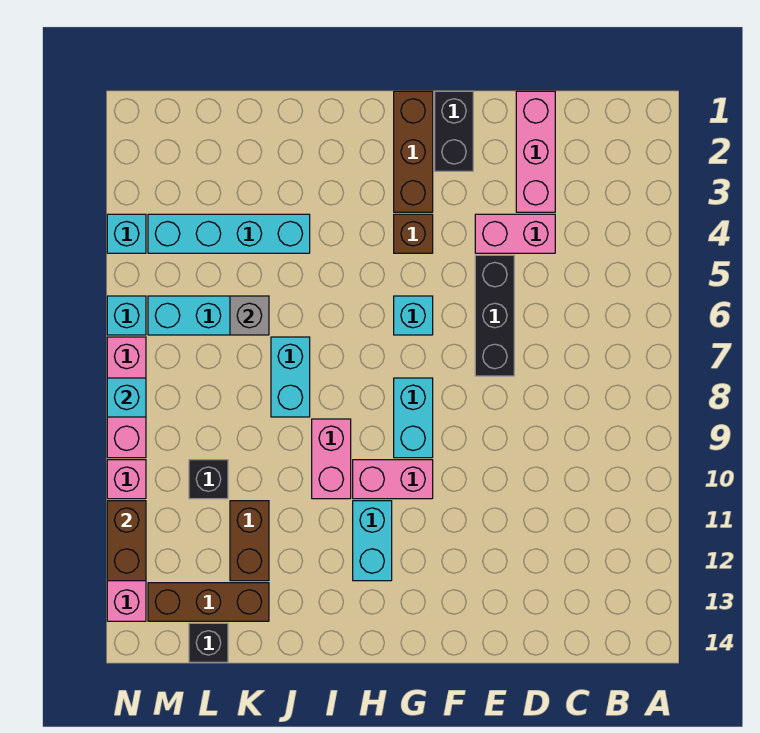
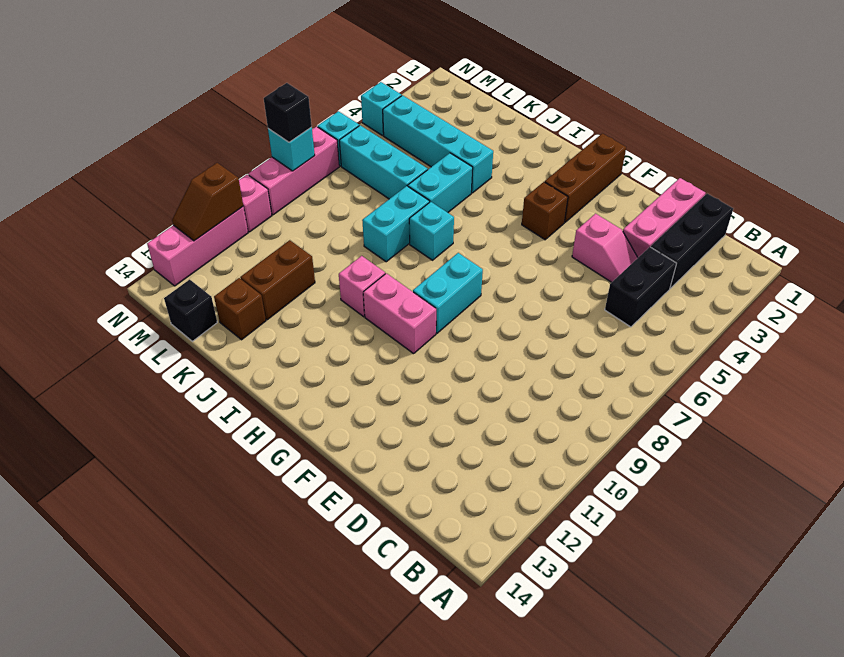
pink 1x2 brick [475,214,555,253] -> pink 1x2 slope [572,214,638,282]
black 1x3 brick [475,255,514,376] -> black 1x3 brick moved to [651,194,733,288]
black 1x2 brick [435,91,473,171] -> black 1x2 brick moved to [605,247,677,327]
cyan 1x1 brick [394,296,433,335] -> cyan 1x1 brick moved to [409,202,454,260]
cyan 1x2 brick [353,501,392,581] -> cyan 1x2 brick moved to [408,153,473,213]
pink 1x2 brick [312,419,351,499] -> pink 1x1 brick [339,256,385,317]
grey 1x1 brick [230,296,269,335] -> none
brown 1x3 brick [148,583,269,621] -> brown 1x1 brick [214,278,266,340]
black 1x1 brick [189,460,228,499] -> black 1x1 brick moved to [264,83,312,142]
brown 1x2 brick [107,501,146,581] -> brown 1x2 slope [172,163,243,241]

